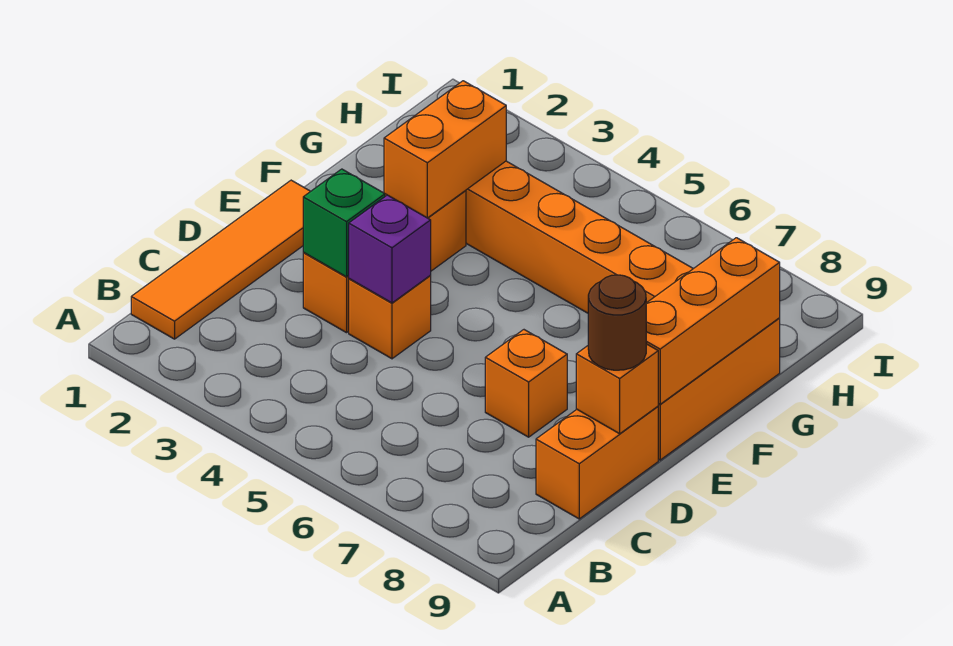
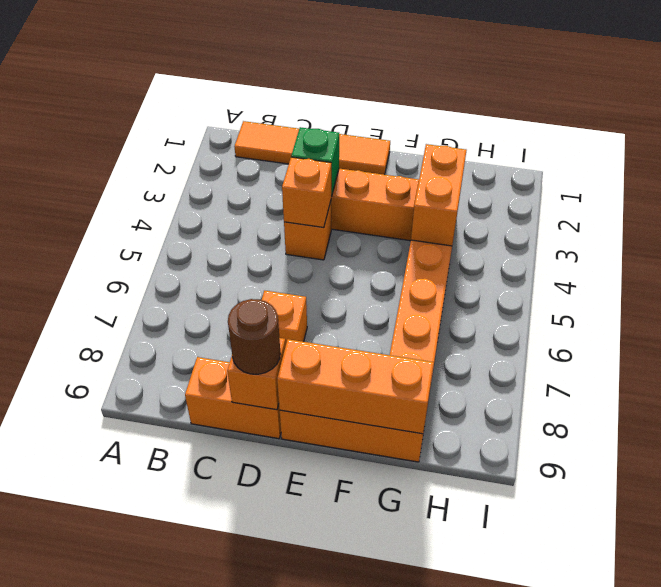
purple 1x1 brick [349,195,431,303] -> orange 1x1 brick [282,157,332,228]
orange 1x2 brick [384,81,506,218] -> orange 1x2 brick turned to [411,144,467,246]

